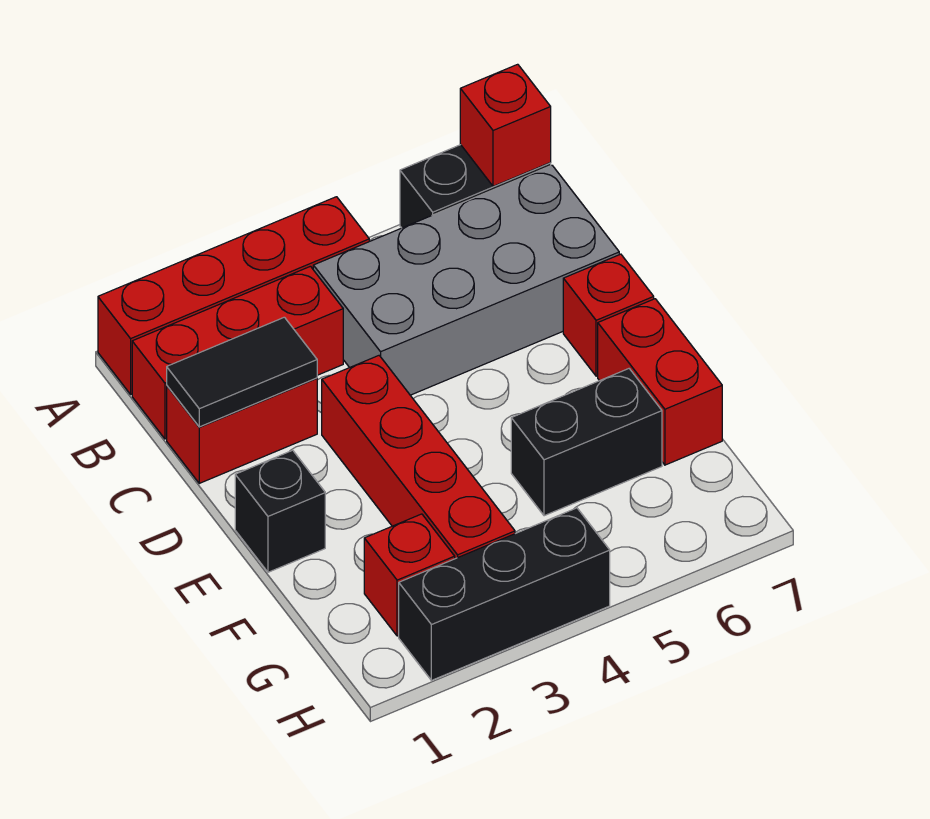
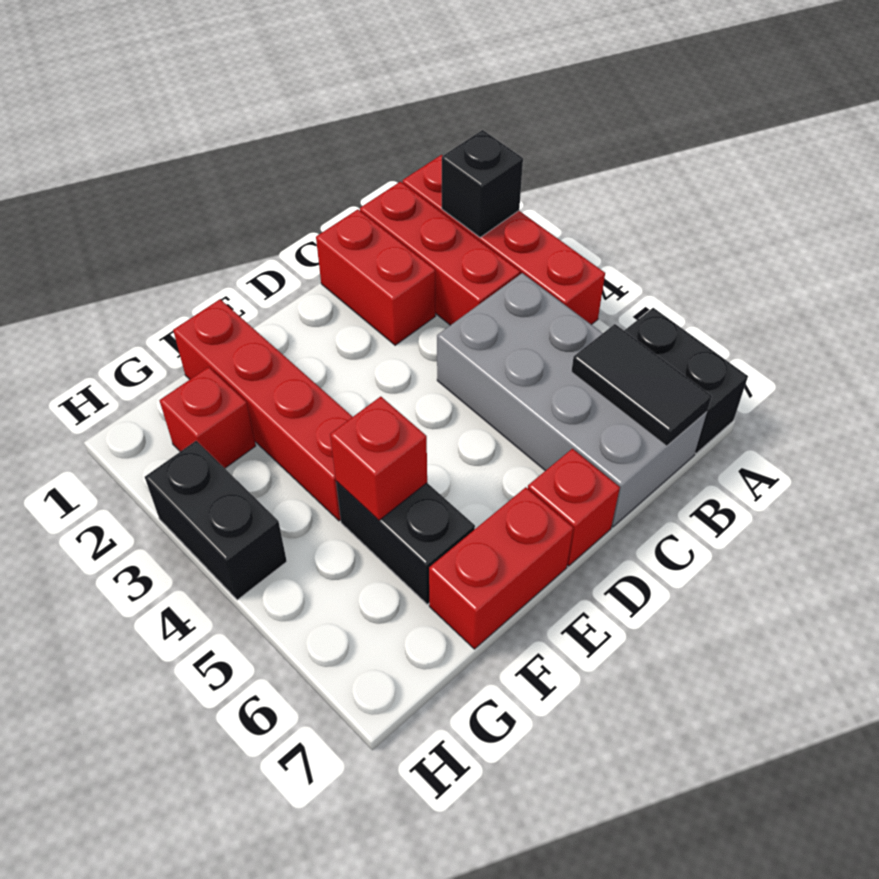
red 1x1 brick [460,64,551,186] -> red 1x1 brick moved to [330,397,427,520]
black 1x2 tile [167,317,317,427] -> black 1x2 tile moved to [571,324,712,446]
red 1x4 brick [322,356,515,559] -> red 1x4 brick turned to [173,299,352,521]
black 1x1 brick [235,450,325,572] -> black 1x1 brick moved to [442,130,523,238]
black 1x3 brick [399,508,610,680] -> black 1x2 brick [145,441,287,600]

